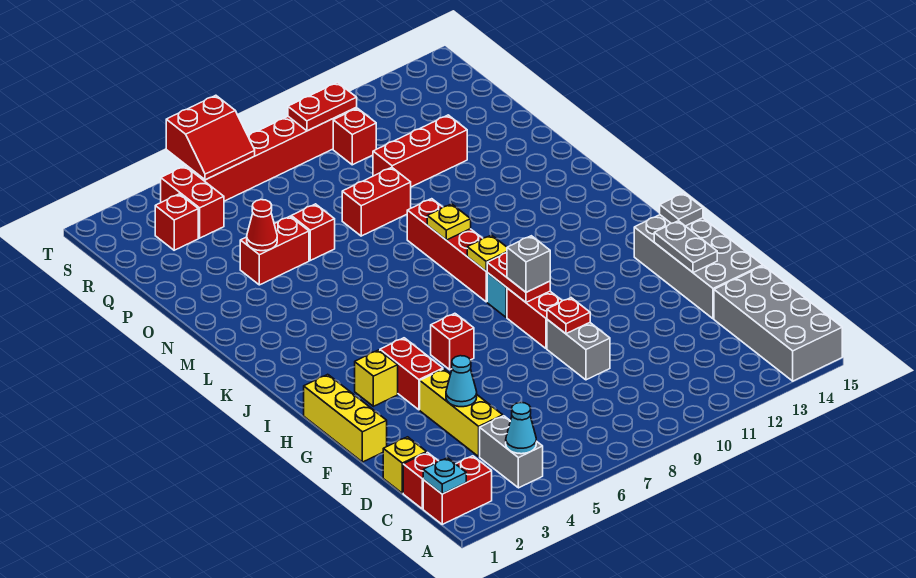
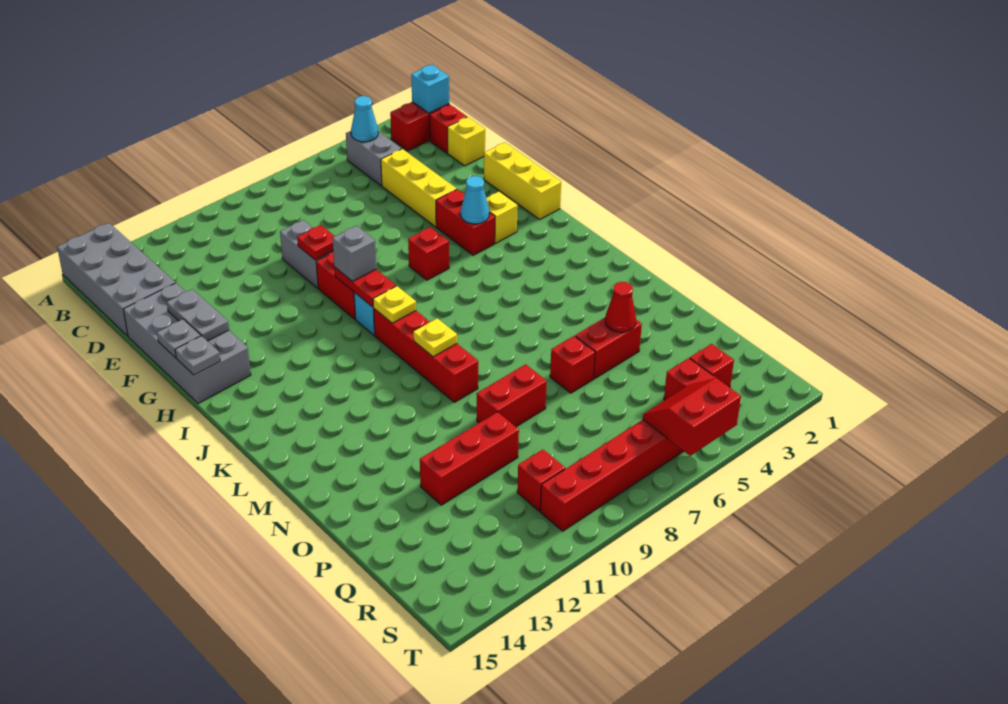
cyan 1x1 plate [423,458,466,494] -> cyan 1x1 brick [411,65,449,113]
cyan 1x1 cone [446,356,477,407] -> cyan 1x1 cone moved to [461,176,489,224]
none -> grey 1x1 plate [157,319,201,358]
red 1x2 plate [288,83,357,131] -> none

